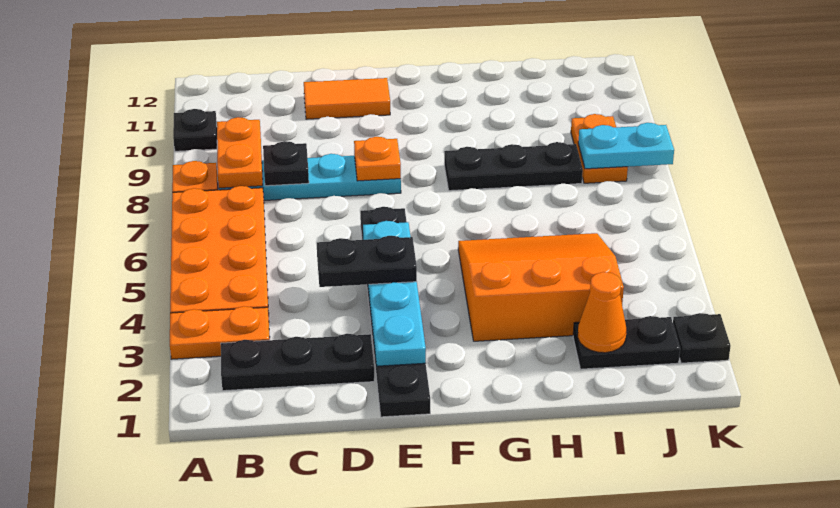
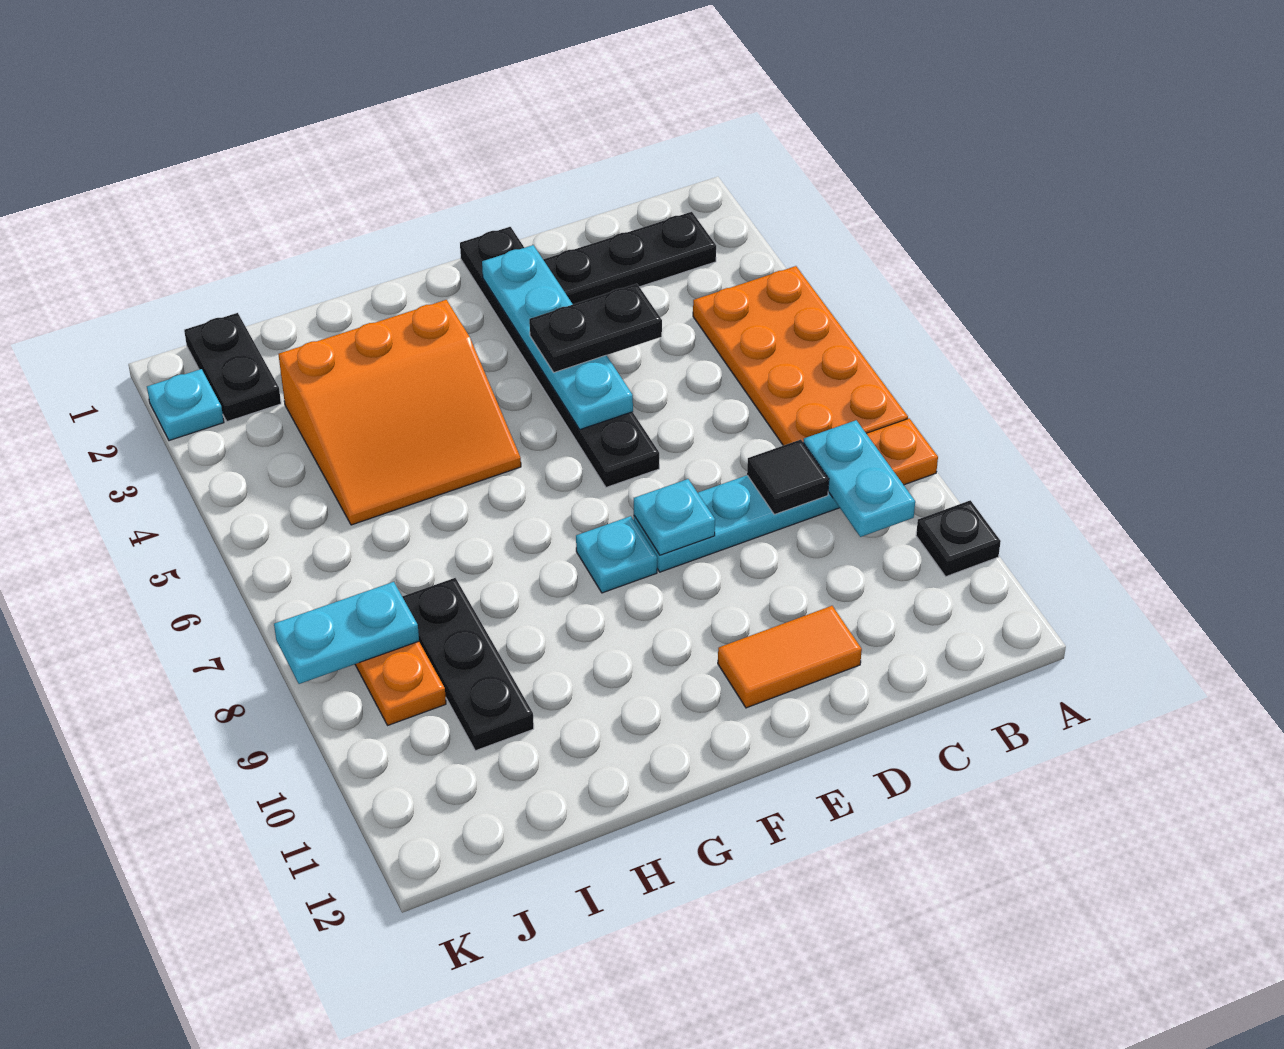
orange 1x2 plate [170,306,270,359] -> none
orange 1x2 plate [217,117,263,188] -> cyan 1x2 plate [803,420,915,537]
black 1x1 plate [263,141,309,186] -> black 1x1 tile [747,440,829,514]
orange 1x1 plate [354,137,401,181] -> cyan 1x1 plate [634,479,715,555]
none -> cyan 1x1 plate [576,516,657,593]
black 1x3 plate [444,142,583,191] -> black 1x3 plate turned to [402,578,534,751]
black 1x2 plate [573,316,680,369] -> black 1x2 plate turned to [184,313,281,422]
orange 1x1 cone [578,272,626,353] -> none
black 1x1 plate [673,313,731,363] -> cyan 1x1 plate [147,369,224,441]

